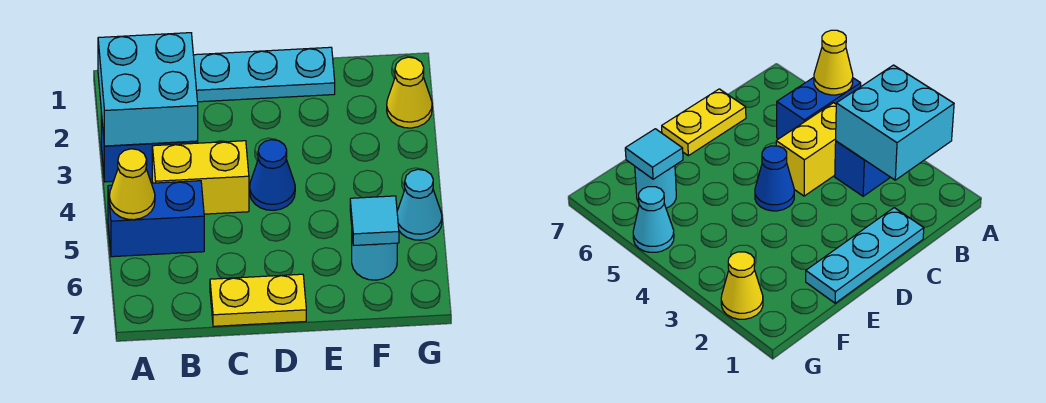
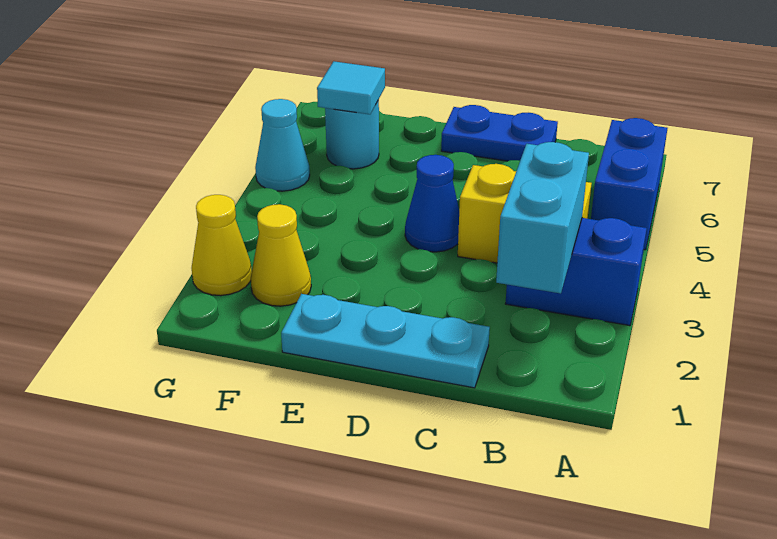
cyan 2x2 brick [98,33,198,146] -> cyan 1x2 brick [496,142,589,293]
blue 1x2 brick [108,181,204,257] -> blue 1x2 brick turned to [591,118,667,250]
yellow 1x1 cone [109,149,155,220] -> yellow 1x1 cone moved to [251,204,311,306]
yellow 1x2 plate [210,274,306,326] -> blue 1x2 plate [441,105,558,161]

